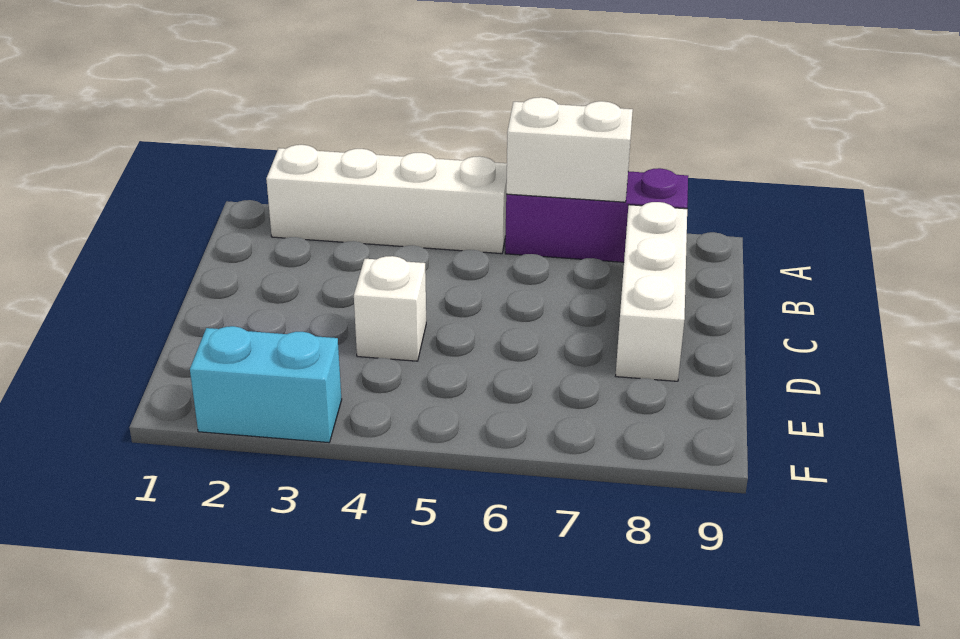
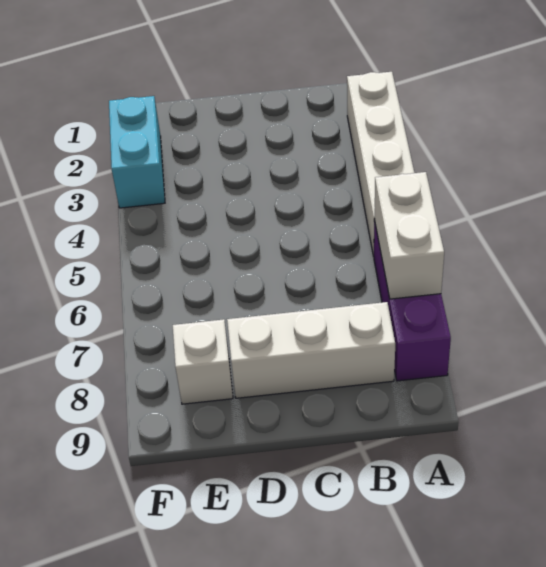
white 1x1 brick [354,256,426,361] -> white 1x1 brick moved to [173,319,233,404]

